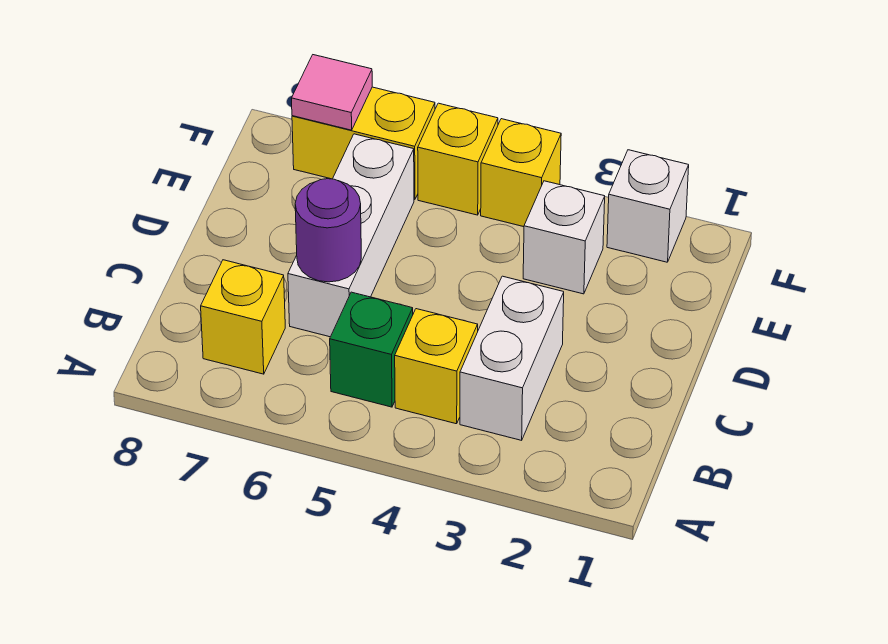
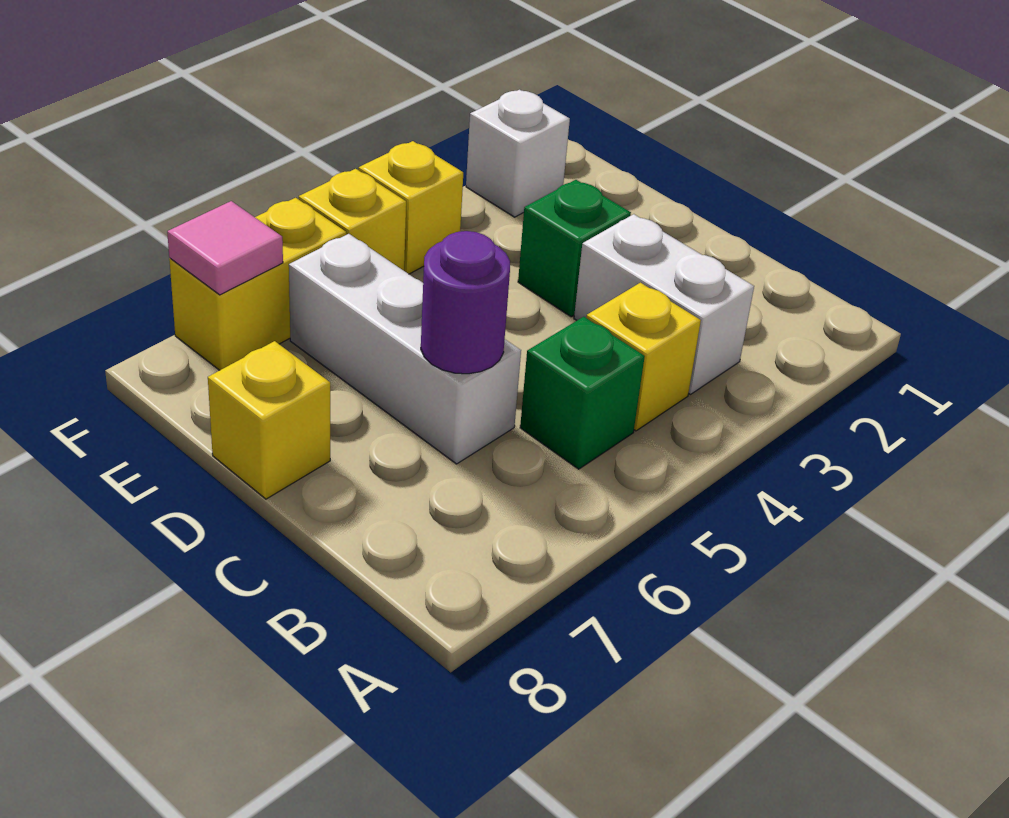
yellow 1x1 brick [201,260,285,374] -> yellow 1x1 brick moved to [208,341,330,499]
none -> green 1x1 brick [518,180,631,317]
white 1x1 brick [523,181,605,294] -> none

